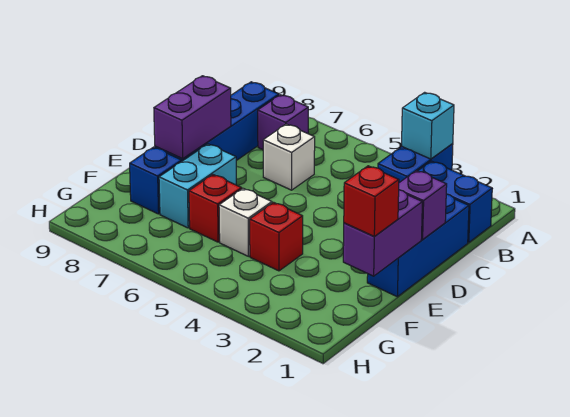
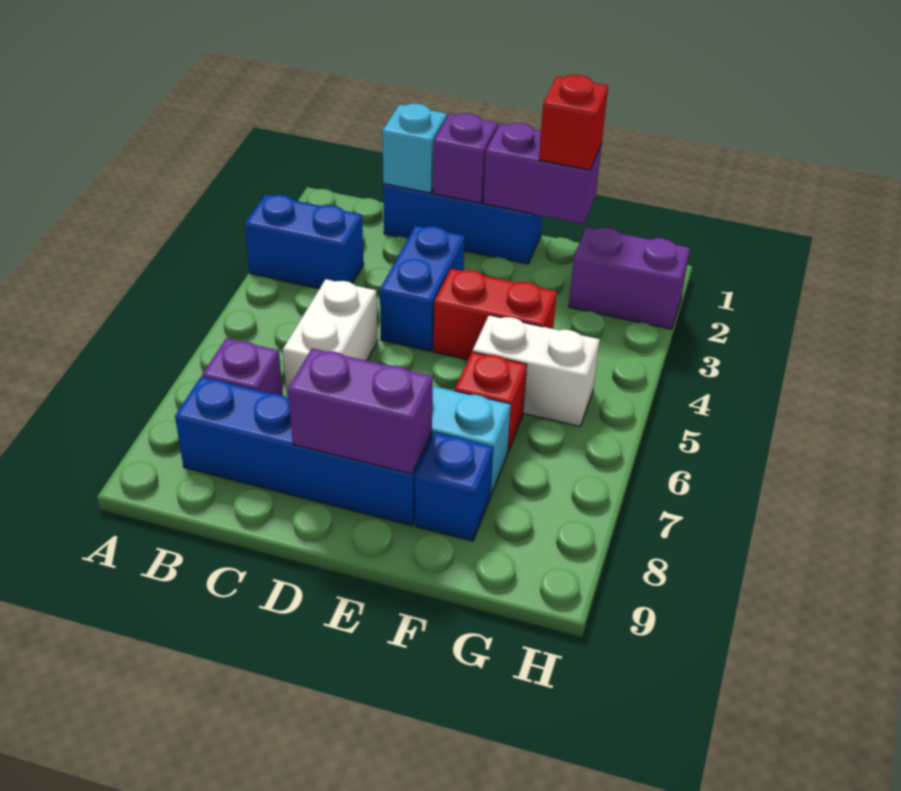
cyan 1x1 brick [402,92,454,159] -> cyan 1x1 brick moved to [382,104,447,193]
blue 1x2 brick [418,161,492,242] -> blue 1x2 brick moved to [380,226,465,351]
white 1x1 brick [263,124,315,190] -> white 1x2 brick [283,279,377,398]
red 1x1 brick [250,202,303,271] -> red 1x2 brick [433,269,557,360]
white 1x1 brick [219,188,272,256] -> white 1x2 brick [473,315,600,427]
none -> purple 1x2 brick [569,227,690,329]

